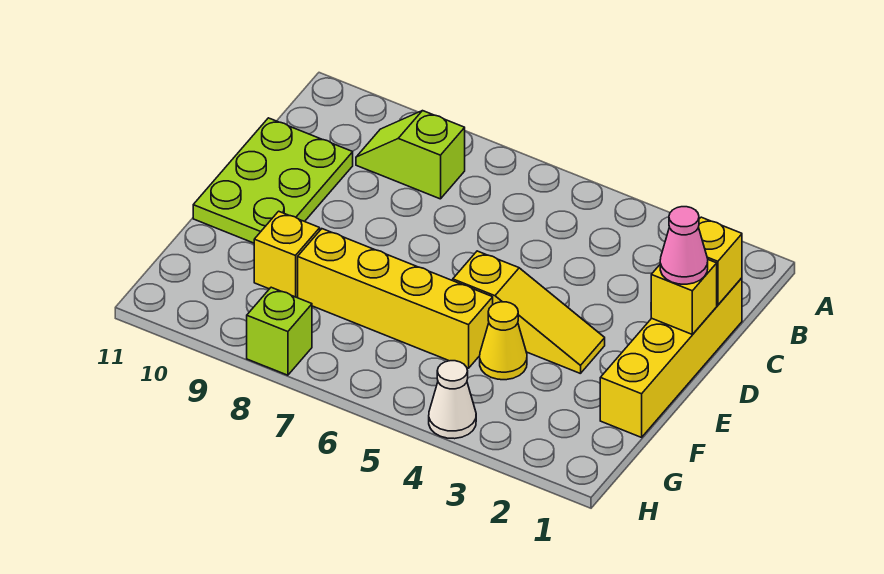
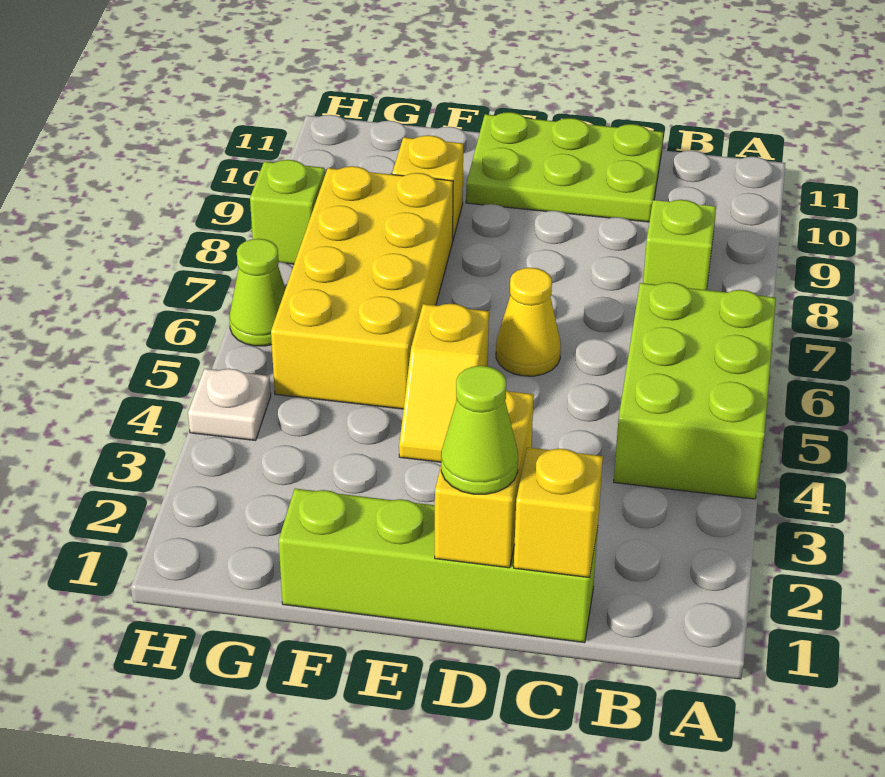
none -> lime 2x3 brick [614,282,776,499]
yellow 1x4 brick [600,278,742,437] -> lime 1x4 brick [279,489,598,643]
yellow 1x1 brick [651,260,717,335] -> yellow 1x2 brick [435,390,534,568]
pink 1x1 cone [660,207,708,284] -> lime 1x1 cone [441,366,518,494]
yellow 1x3 slope [453,251,605,374] -> yellow 1x2 slope [399,304,489,462]
yellow 1x1 cone [480,302,527,380] -> yellow 1x1 cone moved to [496,268,561,376]
yellow 1x4 brick [298,229,493,368] -> yellow 2x4 brick [271,166,453,409]
white 1x1 cone [429,361,476,439] -> white 1x1 plate [188,369,271,440]
none -> lime 1x1 cone [229,239,286,346]

